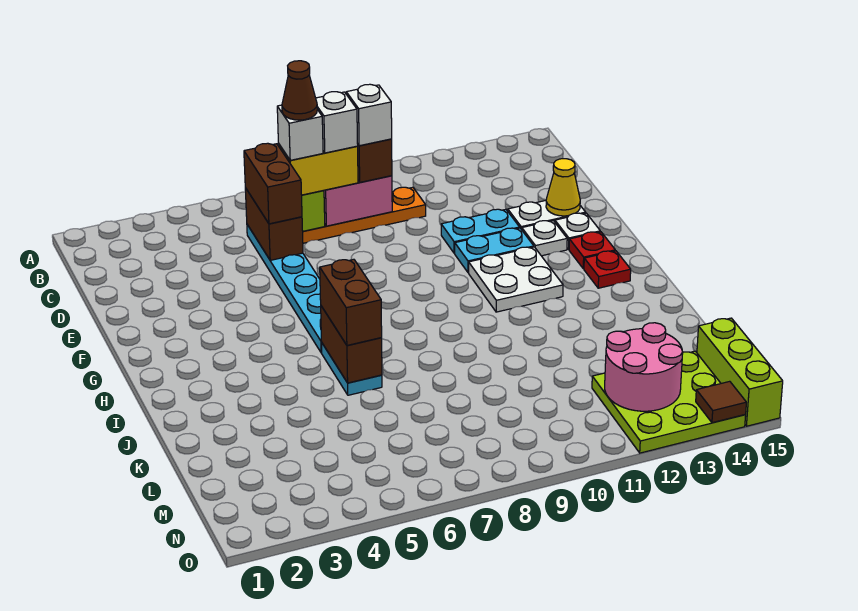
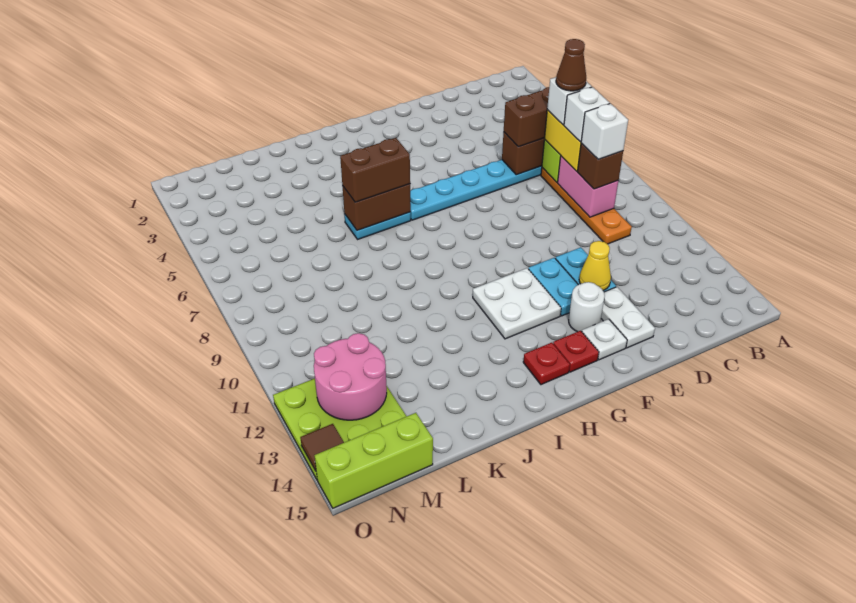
yellow 1x1 cone [546,159,580,216] -> yellow 1x1 cone moved to [579,241,611,291]
white 1x1 plate [522,221,567,256] -> white 1x1 round brick [569,282,605,332]

